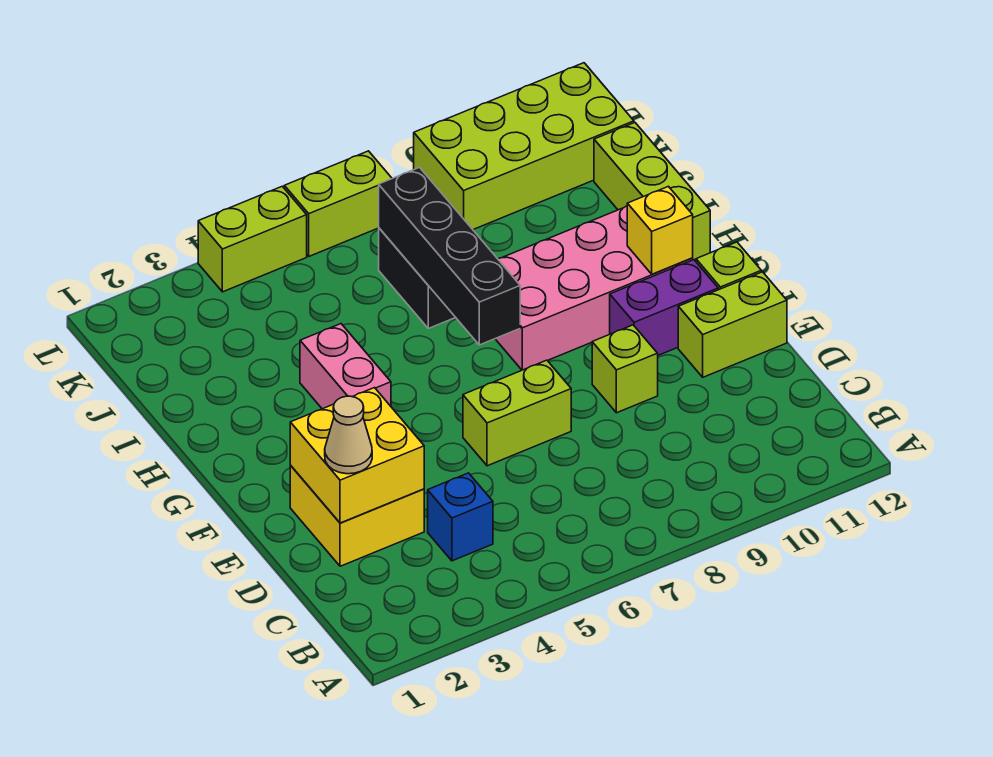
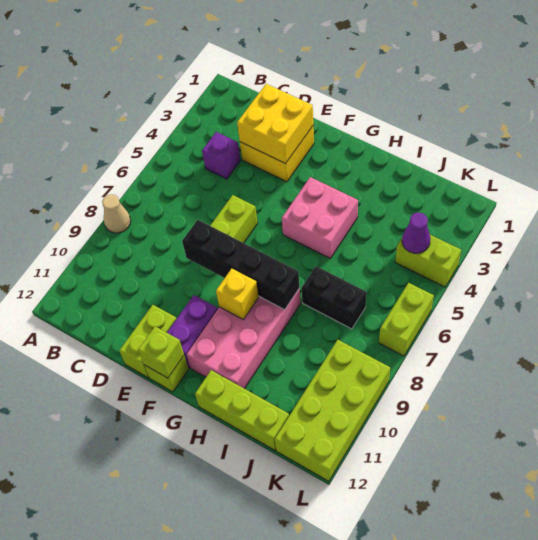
blue 1x1 brick [428,473,493,561] -> purple 1x1 brick [202,132,241,179]
tan 1x1 cone [325,396,372,474] -> tan 1x1 cone moved to [102,194,131,233]
lime 1x1 brick [592,325,658,413] -> lime 1x1 brick moved to [138,326,184,378]
pink 1x2 brick [300,324,391,409] -> pink 2x2 brick [282,177,358,258]
black 1x4 brick [379,168,520,345] -> black 1x4 brick moved to [182,220,300,310]
yellow 1x1 brick [627,186,693,274] -> yellow 1x1 brick moved to [216,269,259,319]
none -> purple 1x1 cone [402,212,430,253]
lime 1x2 brick [198,186,307,292] -> lime 1x2 brick turned to [395,235,461,287]

